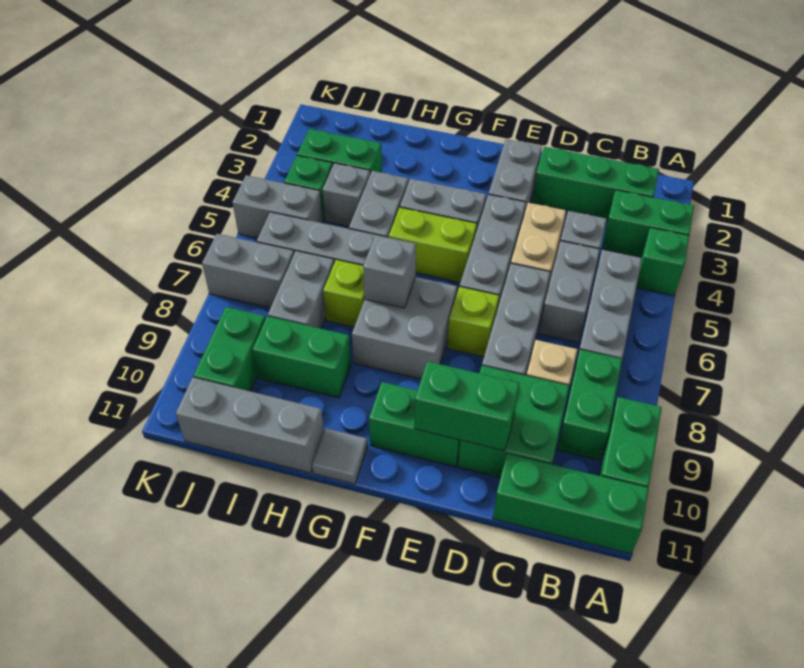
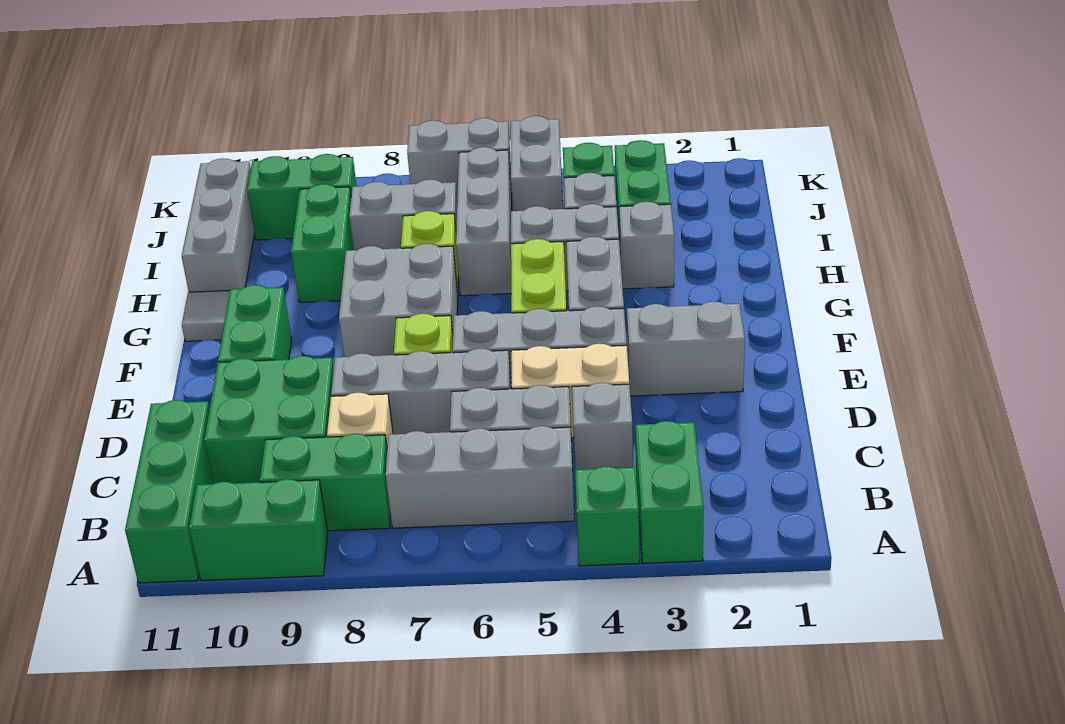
green 1x3 brick [532,147,659,220] -> none
green 1x2 brick [414,361,519,451] -> none
grey 1x1 brick [363,235,416,308] -> grey 1x1 brick moved to [619,202,674,289]
grey 1x2 brick [202,234,294,308] -> grey 1x2 brick turned to [407,118,512,198]

